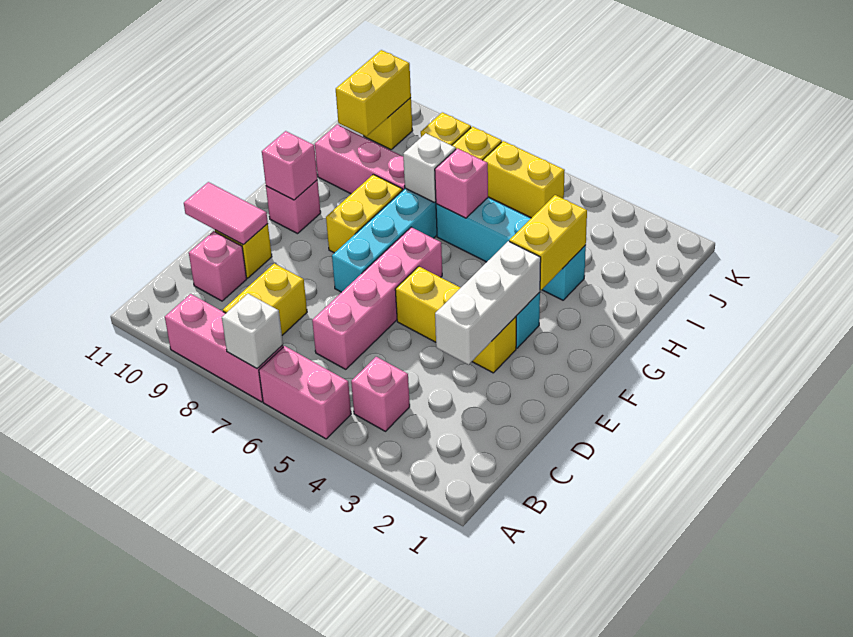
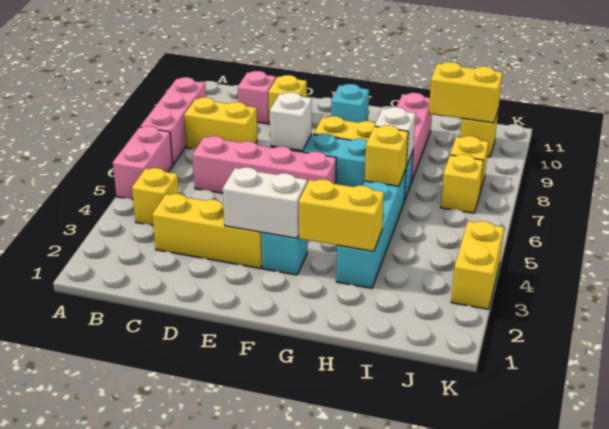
white 1x1 brick [222,294,283,368] -> white 1x1 brick moved to [270,92,312,151]
pink 1x1 brick [351,357,410,431] -> yellow 1x1 brick [132,168,179,226]
white 1x3 brick [435,241,541,365] -> white 1x2 brick [223,167,307,238]
pink 1x2 tile [184,182,268,245] -> none
yellow 1x3 brick [395,267,516,373] -> yellow 1x3 brick turned to [152,194,262,269]
pink 1x1 brick [266,180,321,234] -> cyan 1x1 brick [331,84,369,123]
pink 1x1 brick [262,131,317,200] -> none
pink 1x1 brick [435,148,488,218] -> yellow 1x1 brick [365,125,408,186]
yellow 1x2 brick [483,141,565,218] -> yellow 1x2 brick moved to [451,221,504,309]

